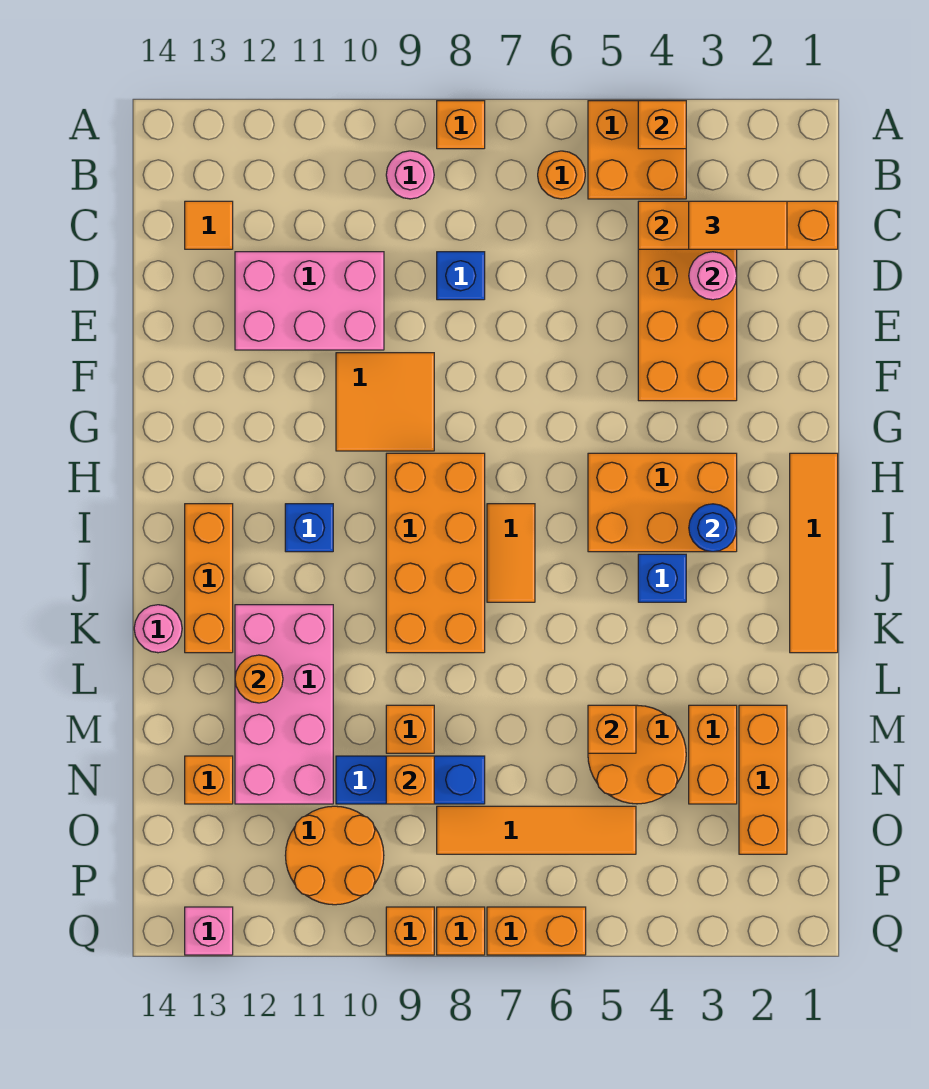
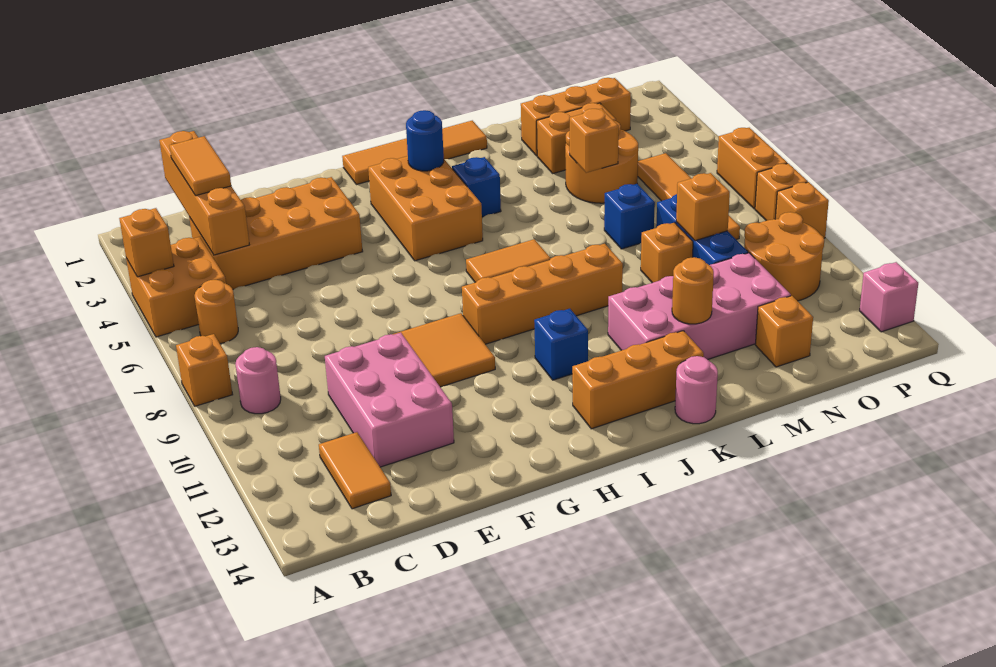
orange 1x1 tile [185,201,233,249] -> orange 1x2 tile [319,432,391,509]
pink 1x1 round brick [689,252,737,300] -> none
blue 1x1 brick [437,252,485,300] -> blue 1x1 brick moved to [604,184,655,249]
orange 2x4 brick [386,453,485,653] -> orange 1x4 brick [462,244,623,344]

